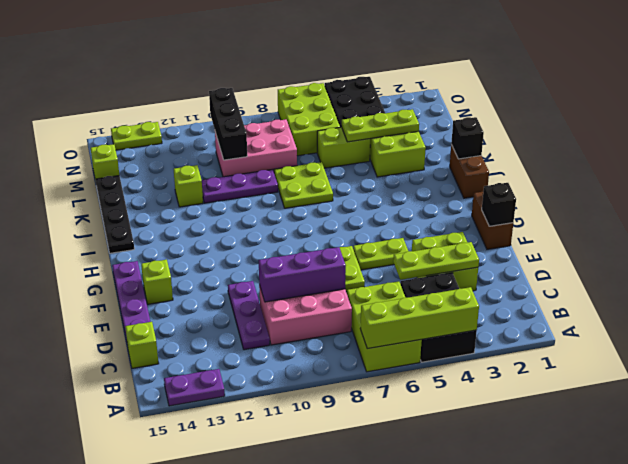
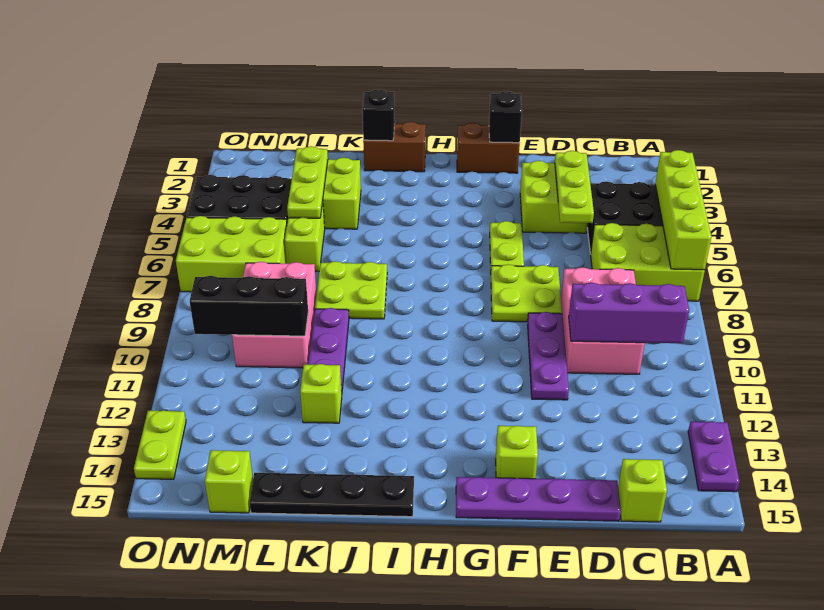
purple 1x3 plate [228,281,270,350] -> purple 1x3 plate turned to [528,312,569,400]
purple 1x3 brick [259,247,346,302] -> purple 1x3 brick turned to [569,283,689,343]

